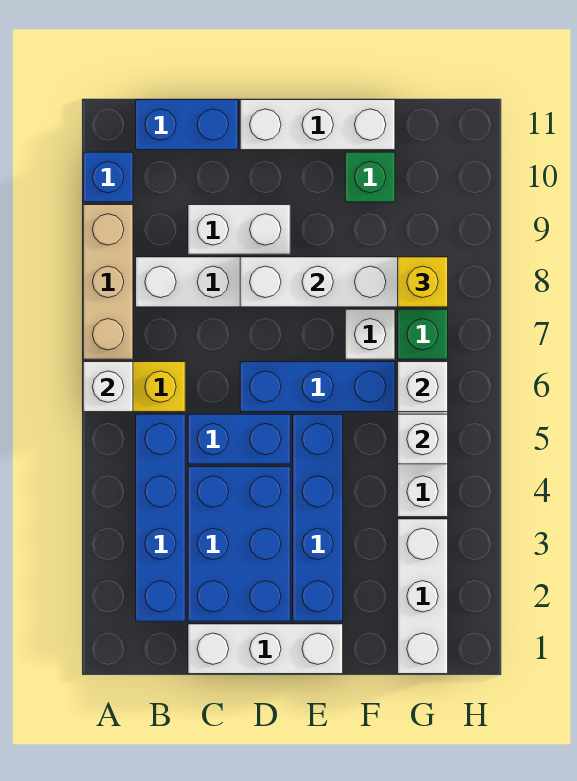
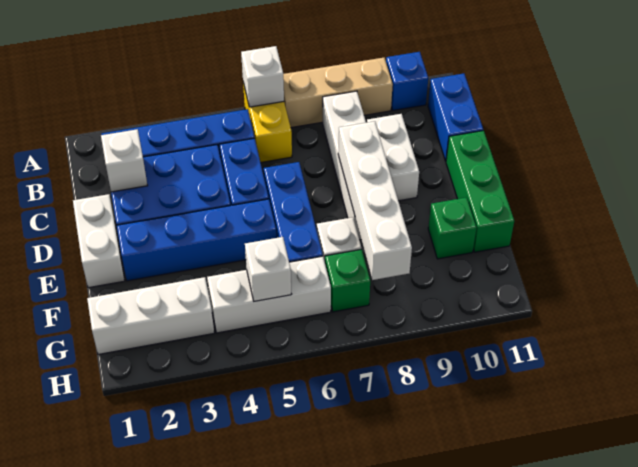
white 1x3 brick [188,624,343,674] -> white 1x2 brick [73,194,125,288]
white 1x3 brick [240,100,395,150] -> green 1x3 brick [446,131,514,252]
white 1x1 brick [398,362,448,412] -> white 1x1 brick moved to [101,129,148,192]
yellow 1x1 brick [398,257,448,307] -> none

